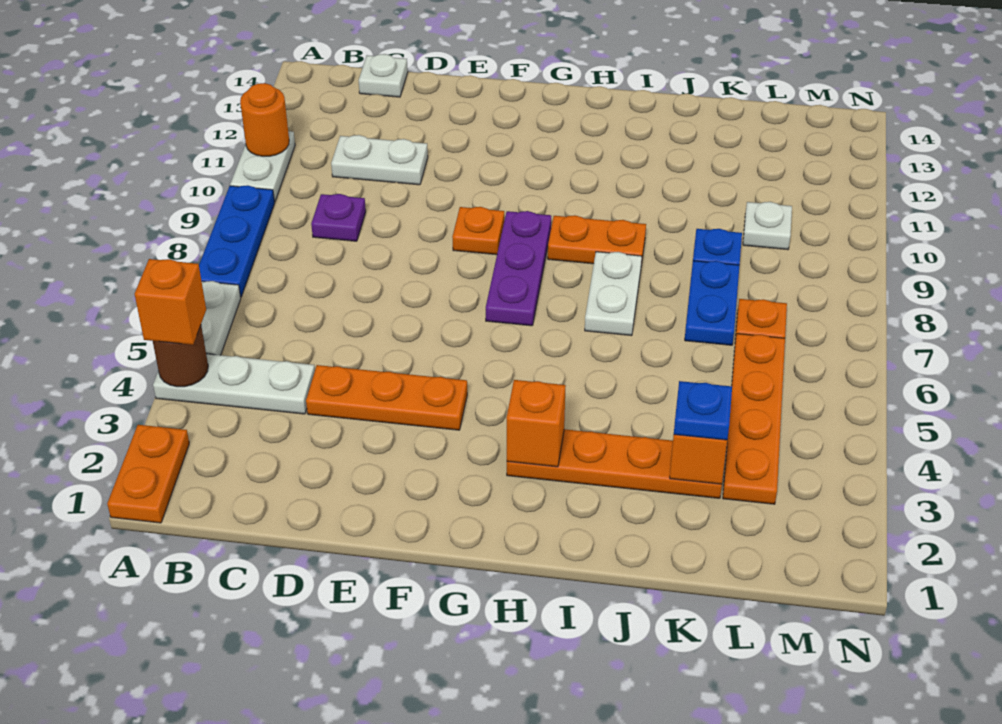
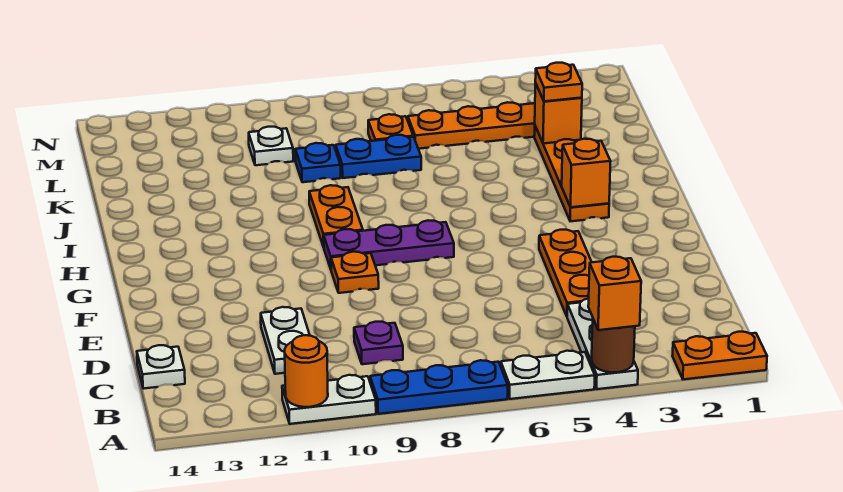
white 1x2 plate [585,252,642,336] -> none
blue 1x1 plate [674,381,732,440] -> orange 1x1 plate [535,63,582,101]

